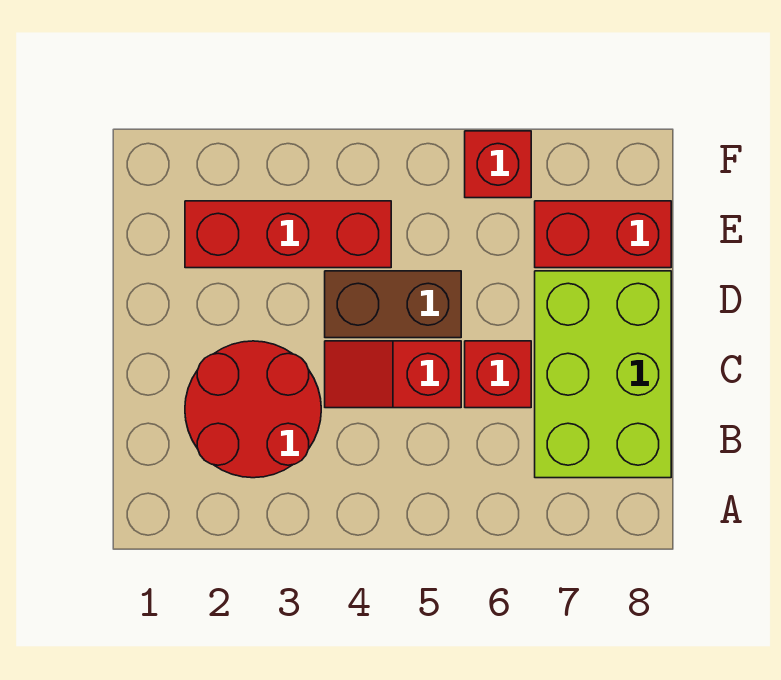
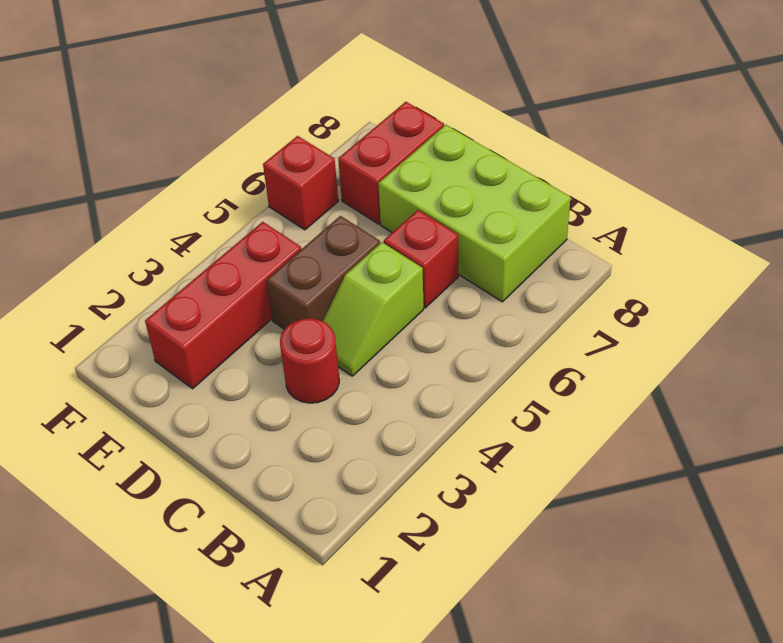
red 2x2 round brick [185,341,321,478] -> red 1x1 round brick [280,318,339,403]
red 1x2 slope [325,341,461,408] -> lime 1x2 slope [323,242,424,376]

